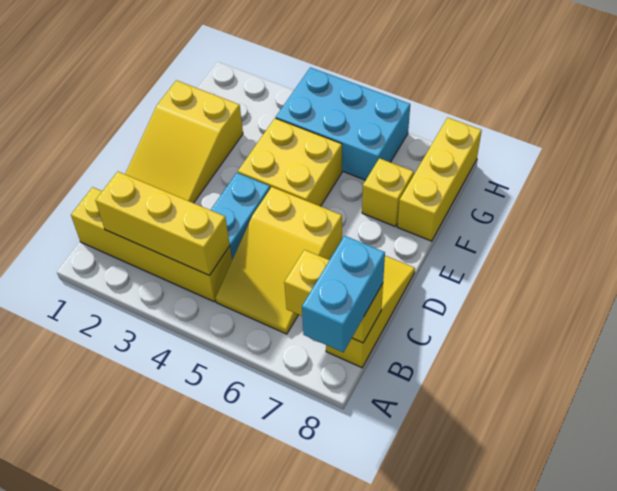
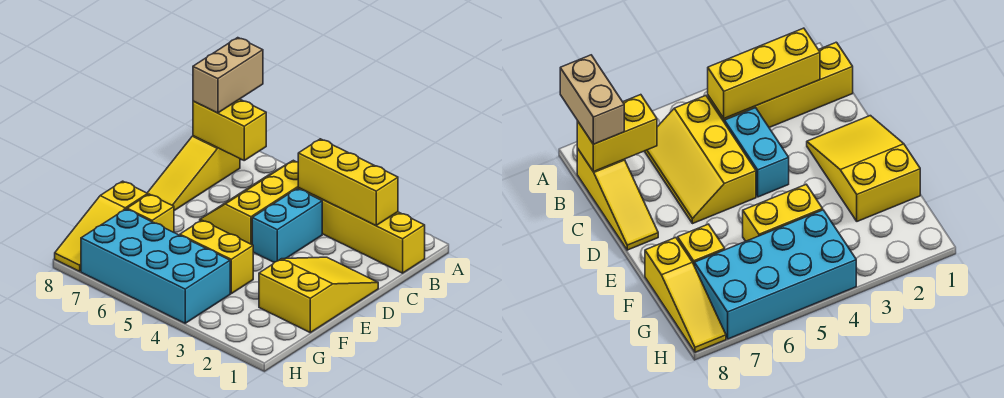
cyan 1x2 brick [302,236,385,352] -> tan 1x2 brick [193,38,263,113]
yellow 2x3 slope [215,187,342,334] -> yellow 2x3 slope turned to [200,160,299,245]
yellow 2x2 brick [238,118,342,206] -> yellow 1x2 brick [180,220,253,294]
yellow 1x3 brick [397,118,482,241] -> yellow 1x3 slope [55,181,148,271]
cyan 2x3 brick [276,67,410,180] -> cyan 2x4 brick [81,209,230,323]

